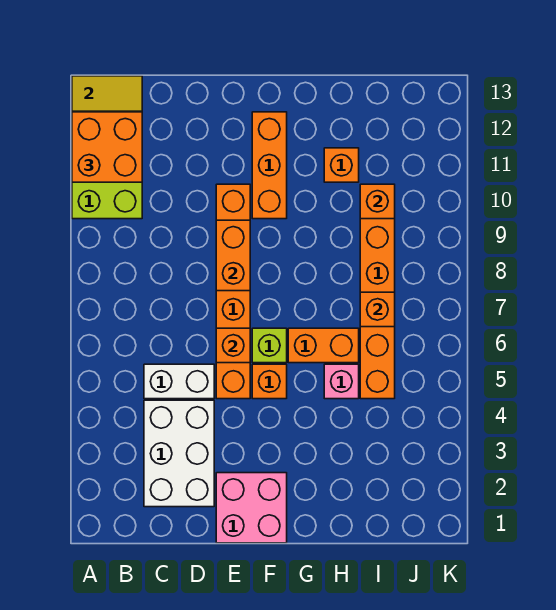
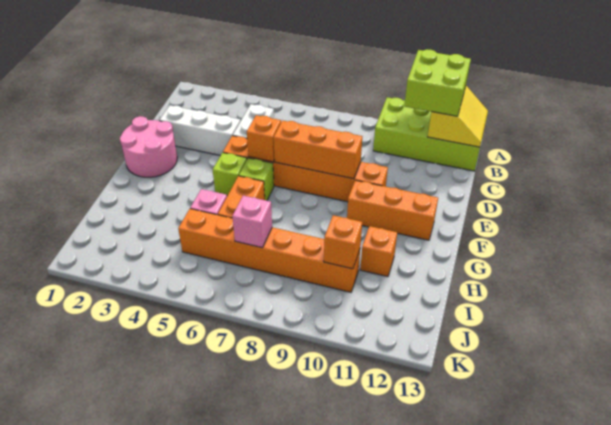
orange 2x2 brick [72,112,142,182] -> lime 2x2 brick [404,49,471,116]
white 2x3 brick [144,400,214,507] -> white 1x3 brick [159,105,240,155]
pink 2x2 brick [216,473,287,543] -> pink 2x2 round brick [120,116,177,177]
orange 1x2 brick [216,220,250,291] -> orange 1x3 brick [274,120,362,179]
orange 1x1 brick [252,364,287,399] -> lime 1x1 brick [213,153,247,196]
orange 1x1 brick [360,292,395,327] -> pink 1x1 brick [232,196,272,248]

